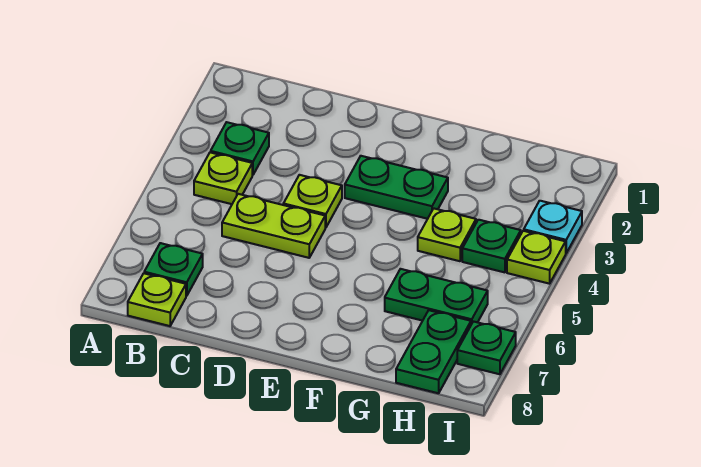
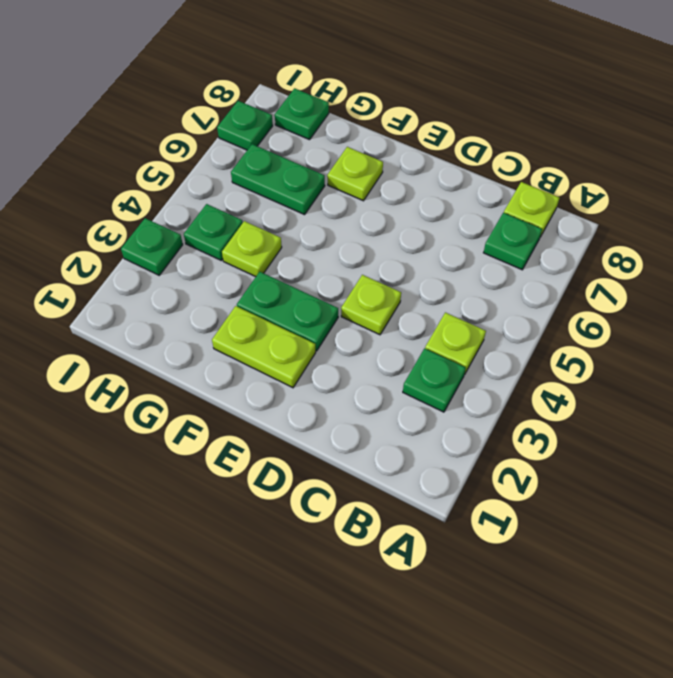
lime 1x2 plate [222,194,325,258] -> lime 1x2 plate moved to [212,306,316,388]
green 1x2 plate [396,310,471,393] -> green 1x1 plate [275,88,329,140]
cyan 1x1 plate [524,201,582,253] -> green 1x1 plate [121,218,183,275]
lime 1x1 plate [507,231,566,284] -> lime 1x1 plate moved to [327,147,383,201]

